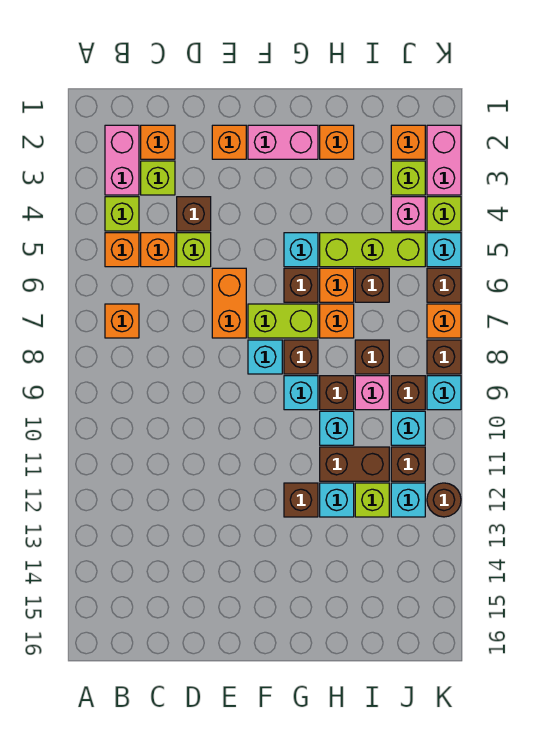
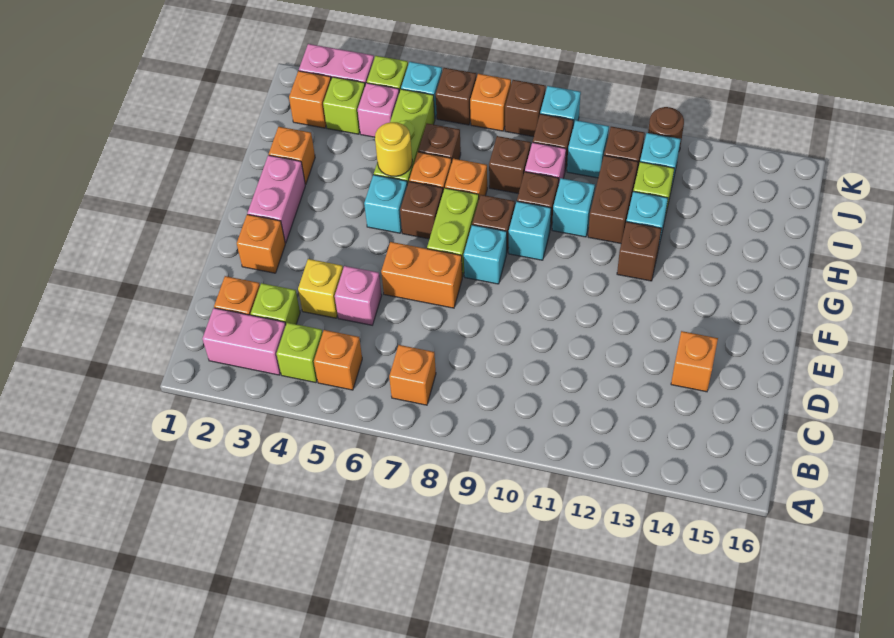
orange 1x1 brick [141,233,175,267] -> orange 1x1 brick moved to [671,331,718,392]
brown 1x1 brick [177,197,211,231] -> yellow 1x1 brick [298,259,343,318]
lime 1x1 brick [177,233,211,267] -> pink 1x1 brick [335,266,382,325]
none -> yellow 1x1 round brick [375,122,412,176]

